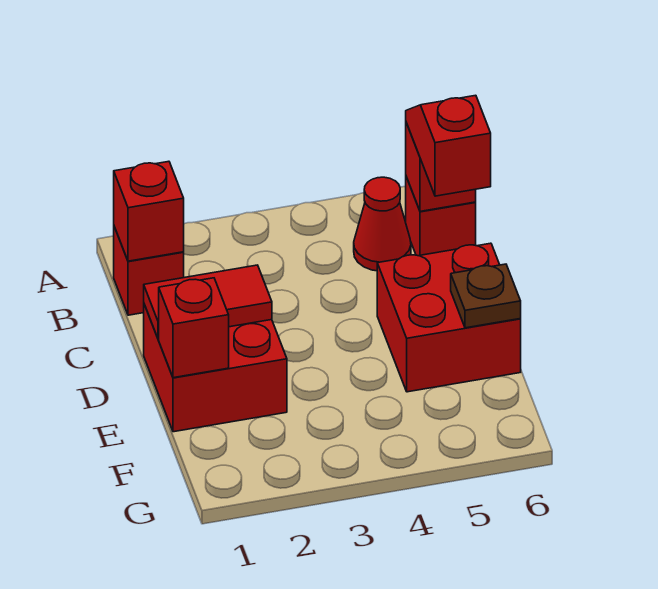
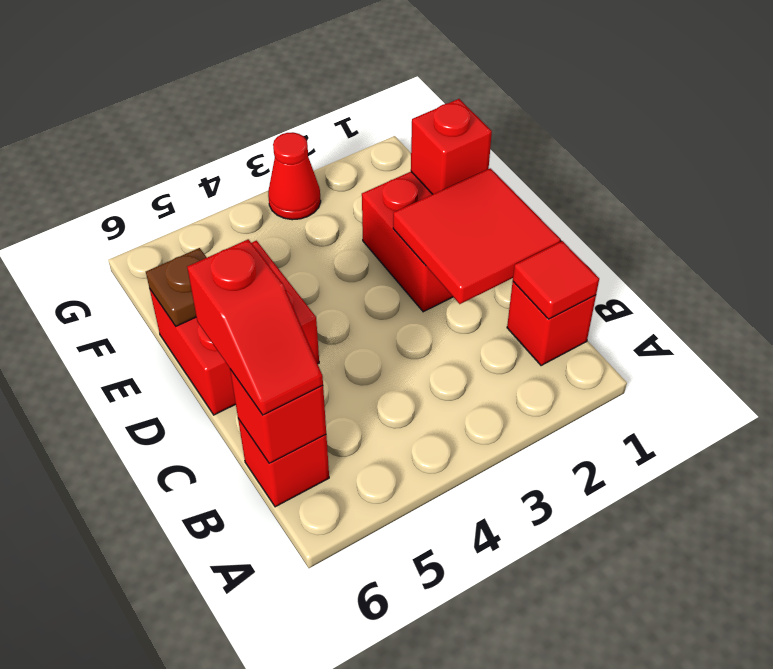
red 1x1 brick [114,161,184,261] -> red 1x1 tile [513,241,599,319]
red 1x1 cone [354,177,411,271] -> red 1x1 cone moved to [268,132,321,220]
red 1x2 tile [144,265,272,339] -> red 2x2 tile [393,168,561,304]

